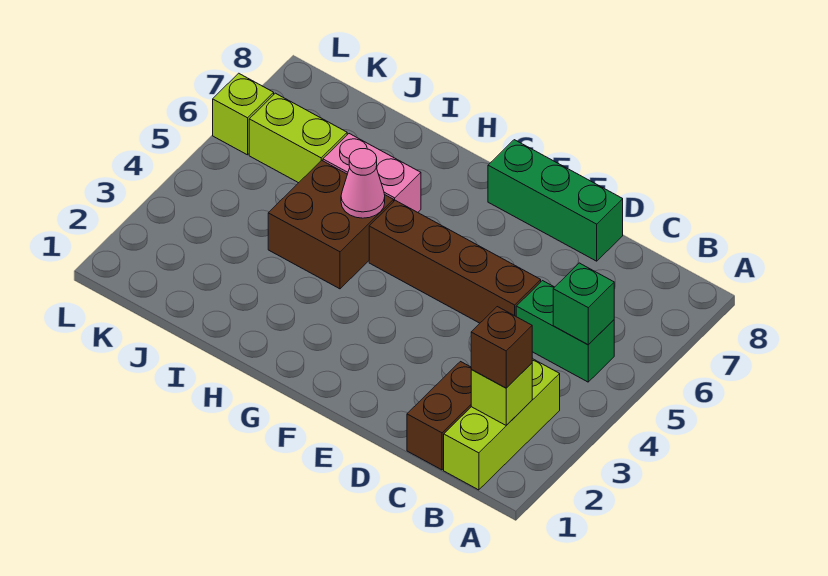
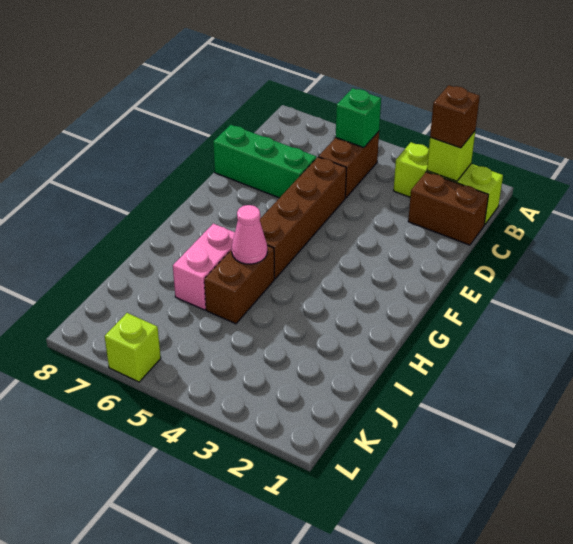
green 1x2 brick [516,281,614,382] -> brown 1x2 brick [319,132,379,198]
green 1x3 brick [488,140,623,261] -> green 1x3 brick turned to [213,125,316,198]
brown 2x2 brick [268,160,394,289] -> brown 1x2 brick [204,246,274,324]
lime 1x2 brick [249,93,347,183] -> none

